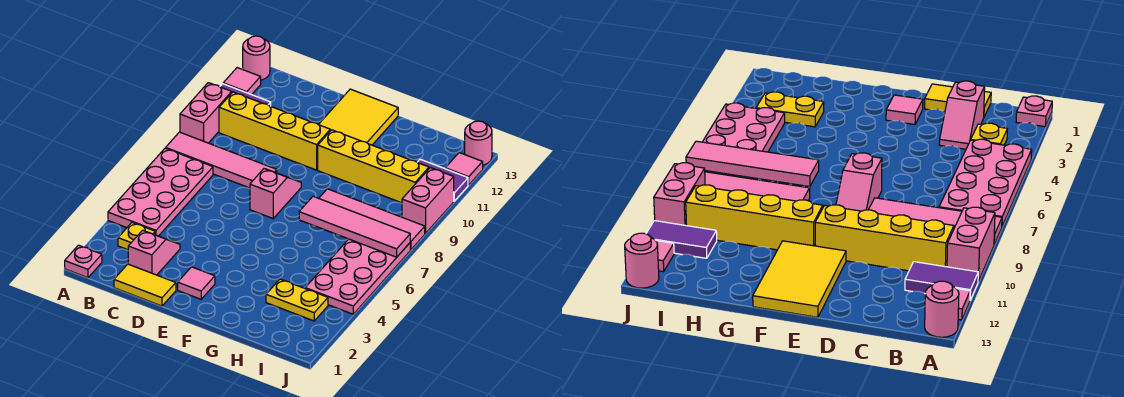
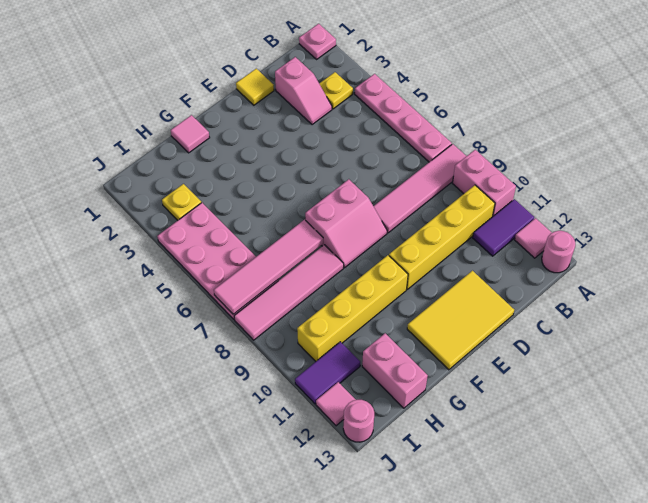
pink 2x4 plate [108,148,213,236] -> pink 1x4 plate [355,74,452,162]
yellow 1x2 tile [114,264,176,306] -> yellow 1x1 tile [236,69,274,105]
pink 1x1 tile [178,267,215,299] -> pink 1x1 tile moved to [171,115,210,153]
pink 1x2 slope [250,169,301,218] -> pink 2x2 slope [305,179,387,268]
yellow 2x3 tile [319,89,398,145] -> yellow 2x3 tile turned to [407,271,514,370]
yellow 1x2 plate [266,279,328,321] -> yellow 1x1 plate [162,184,201,220]
pink 1x2 brick [402,168,454,234] -> pink 1x2 brick moved to [362,333,428,408]

